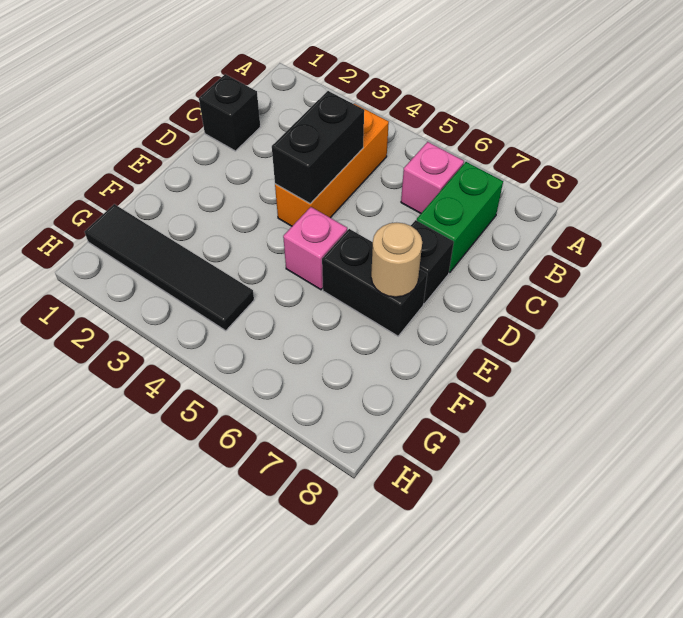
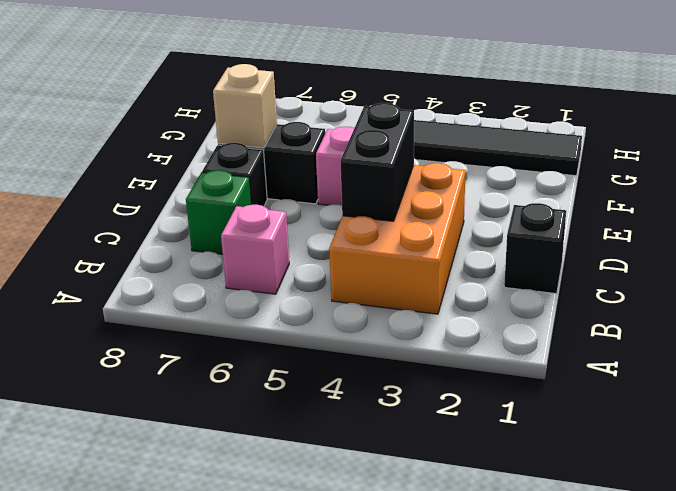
orange 1x3 brick [275,104,389,226] -> orange 2x3 brick [329,163,466,314]
green 1x2 brick [417,162,503,273] -> green 1x1 brick [186,170,251,254]
tan 1x1 round brick [371,223,422,297] -> tan 1x1 brick [213,64,277,148]

